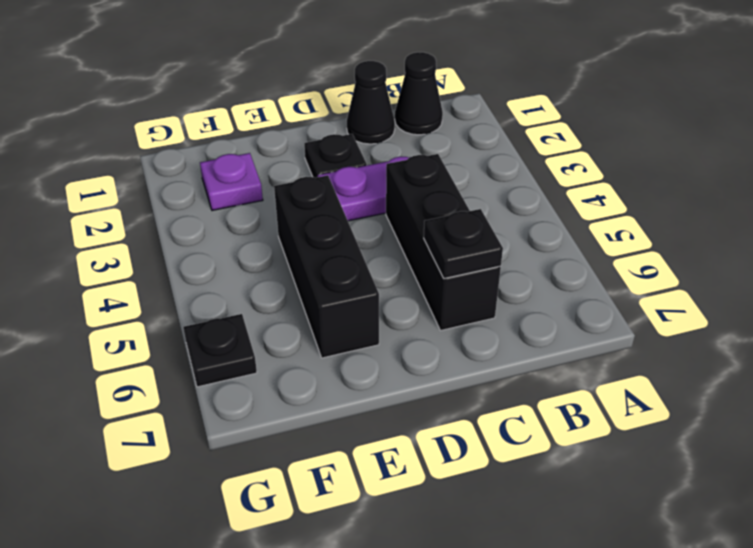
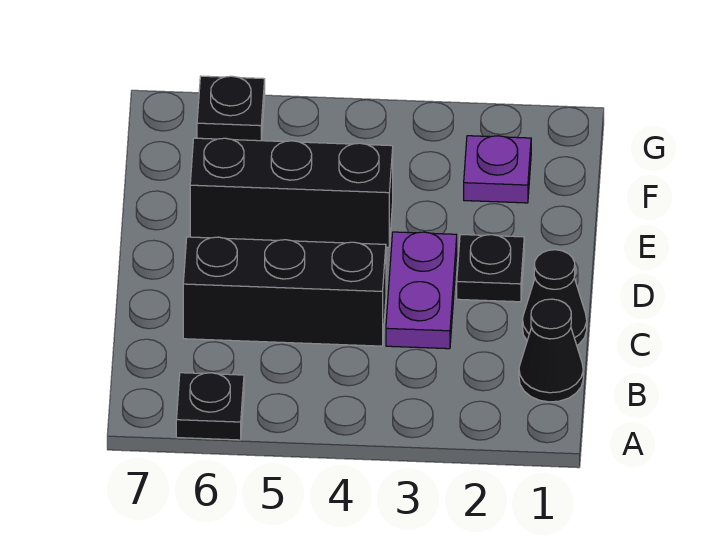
black 1x1 plate [424,209,503,278] -> black 1x1 plate moved to [176,373,244,440]

